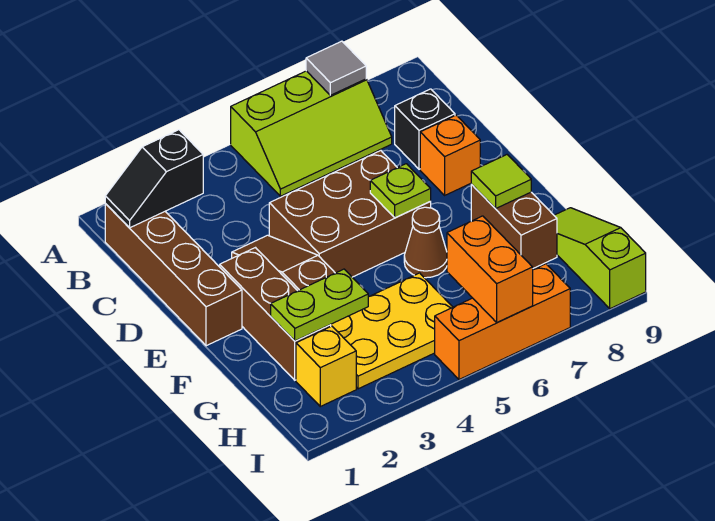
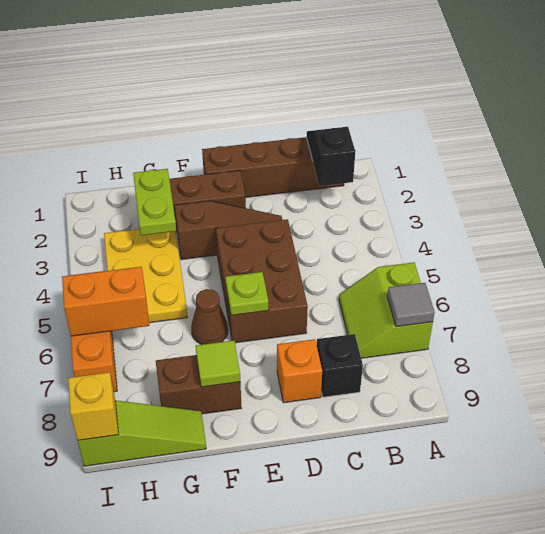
lime 2x3 slope [231,71,392,196] -> lime 2x2 slope [339,262,433,358]
yellow 1x1 brick [296,326,356,406] -> yellow 1x1 brick moved to [68,372,118,440]

